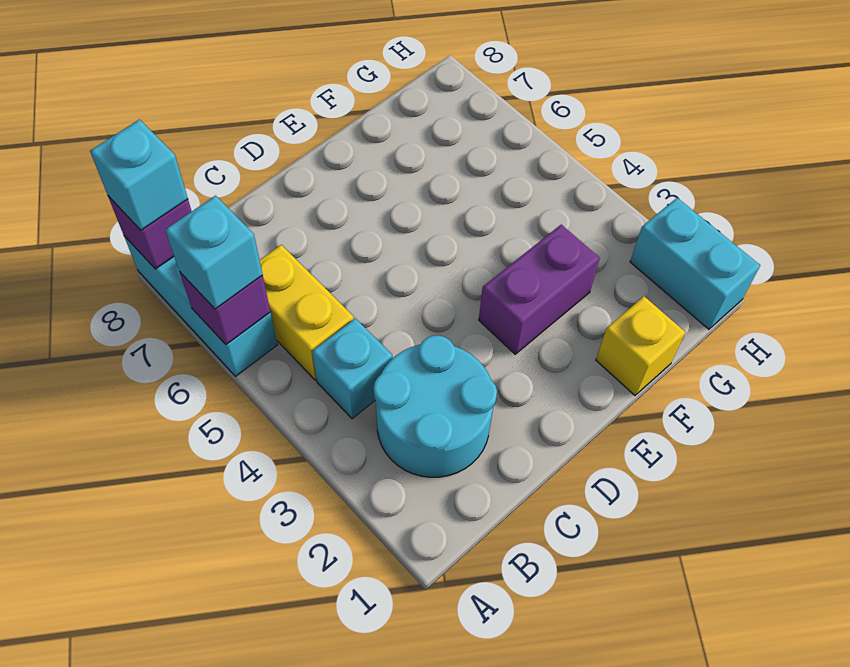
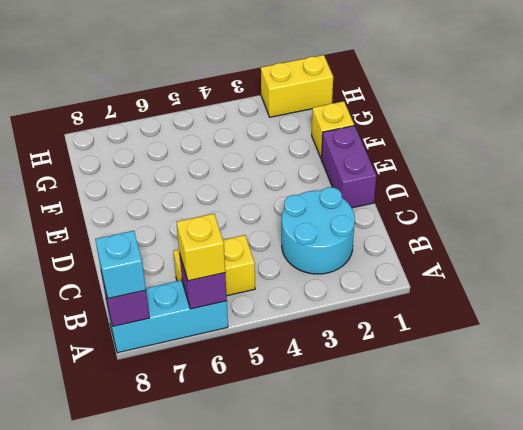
cyan 1x1 brick [165,196,263,309] -> yellow 1x1 brick [176,214,225,281]
cyan 1x1 brick [312,318,392,419] -> none
purple 1x2 brick [479,225,600,354] -> purple 1x2 brick moved to [321,126,376,208]
cyan 1x2 brick [630,198,760,329] -> yellow 1x2 brick [261,55,333,117]

